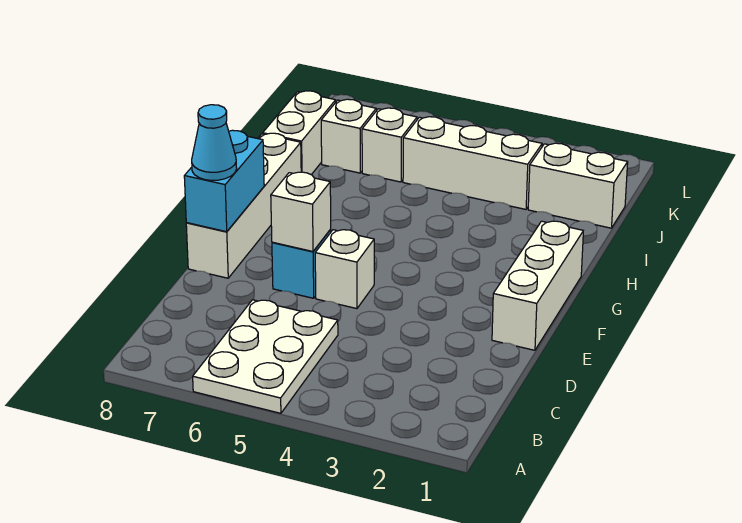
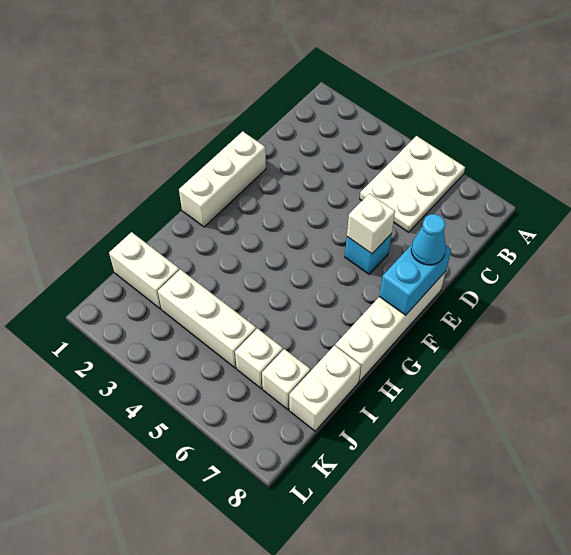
white 1x1 brick [315,230,374,309] -> none

